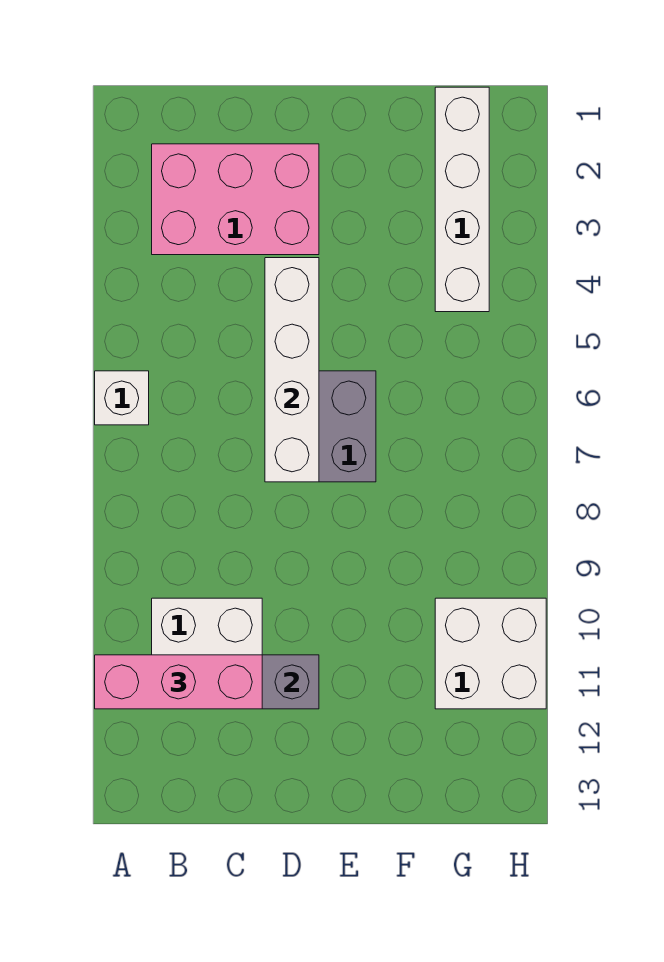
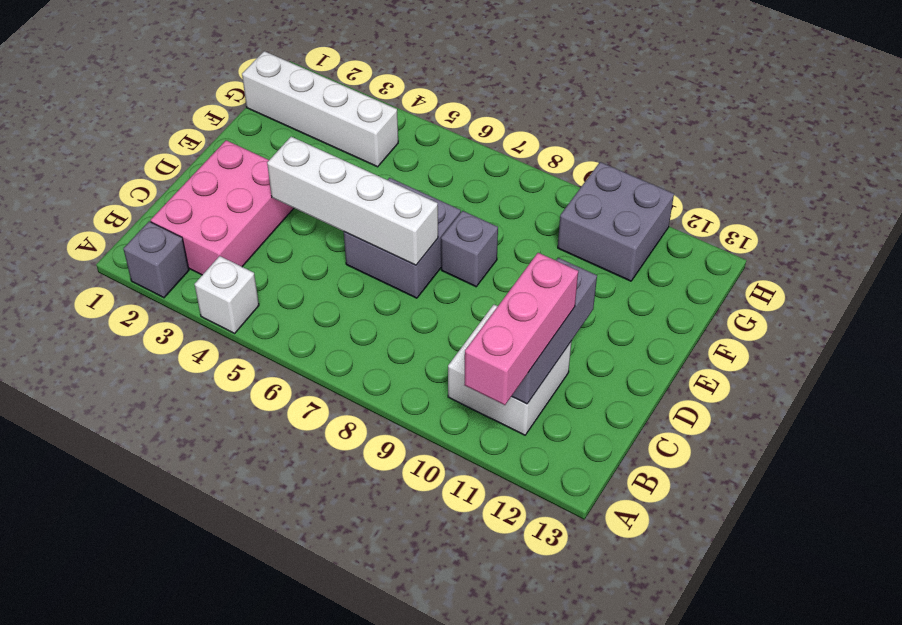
none -> grey 1x1 brick [123,221,189,298]
white 1x1 brick [95,371,149,425] -> white 1x1 brick moved to [194,256,259,333]
none -> grey 1x1 brick [441,211,498,287]
white 2x2 brick [435,598,546,709] -> grey 2x2 brick [558,162,674,281]

